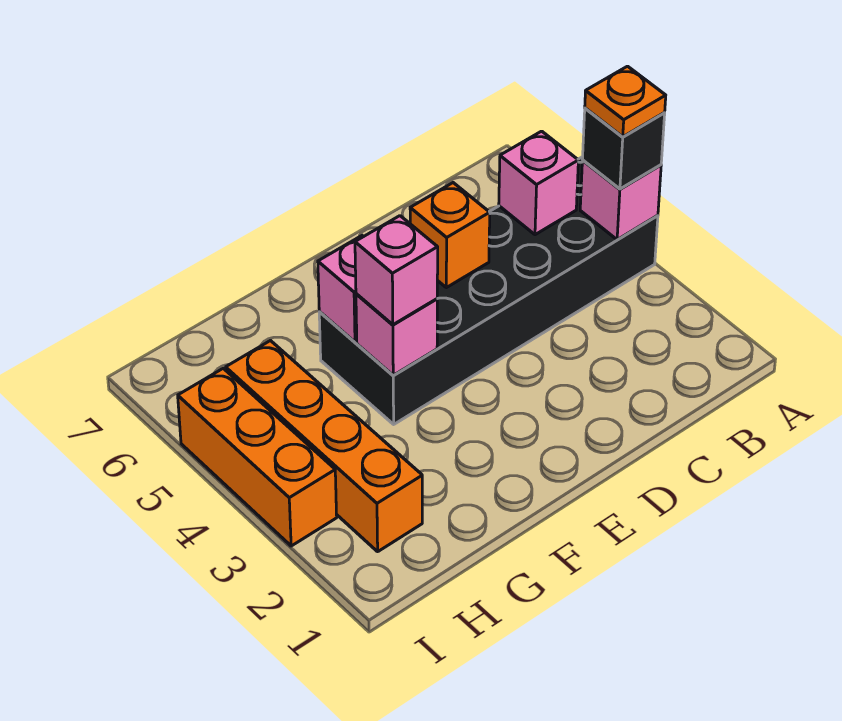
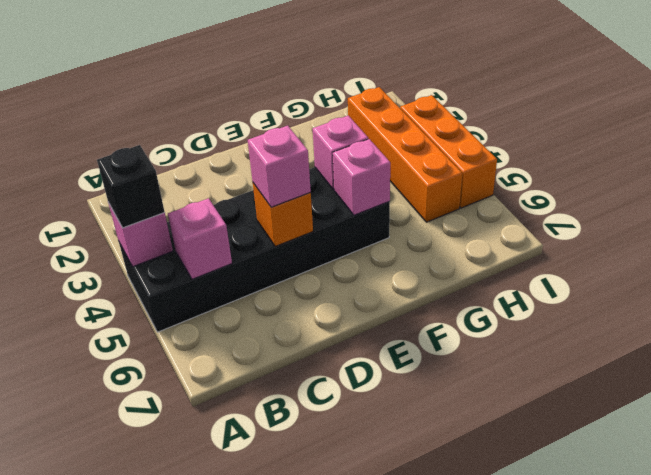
orange 1x1 plate [585,66,666,137] -> none
pink 1x1 brick [355,216,438,325] -> pink 1x1 brick moved to [248,126,311,207]

